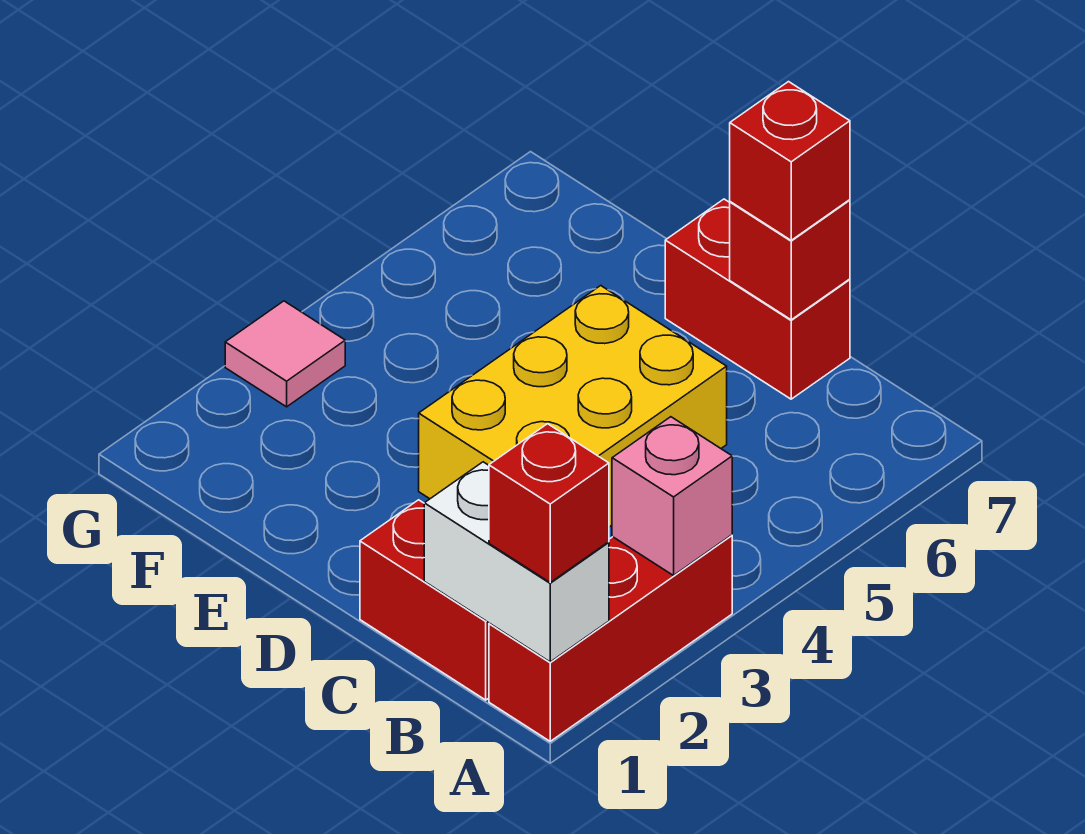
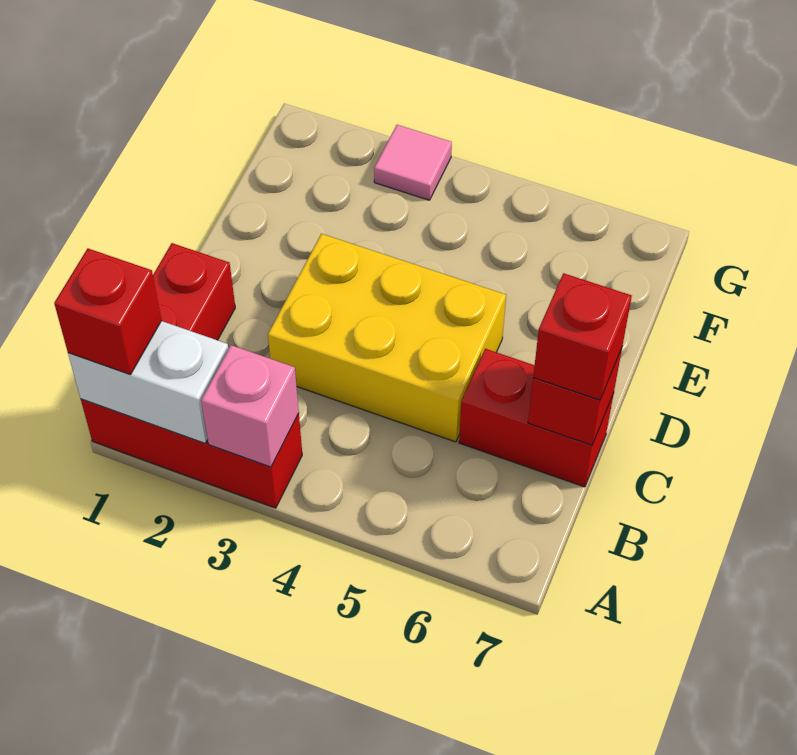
white 1x2 brick [424,462,609,662] -> white 1x2 brick turned to [68,321,228,443]
red 1x2 brick [665,199,850,399] -> red 1x2 brick turned to [459,349,614,487]

